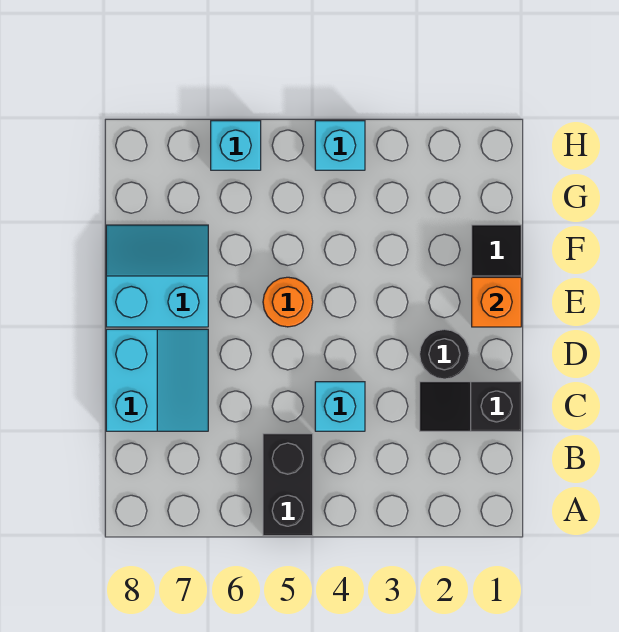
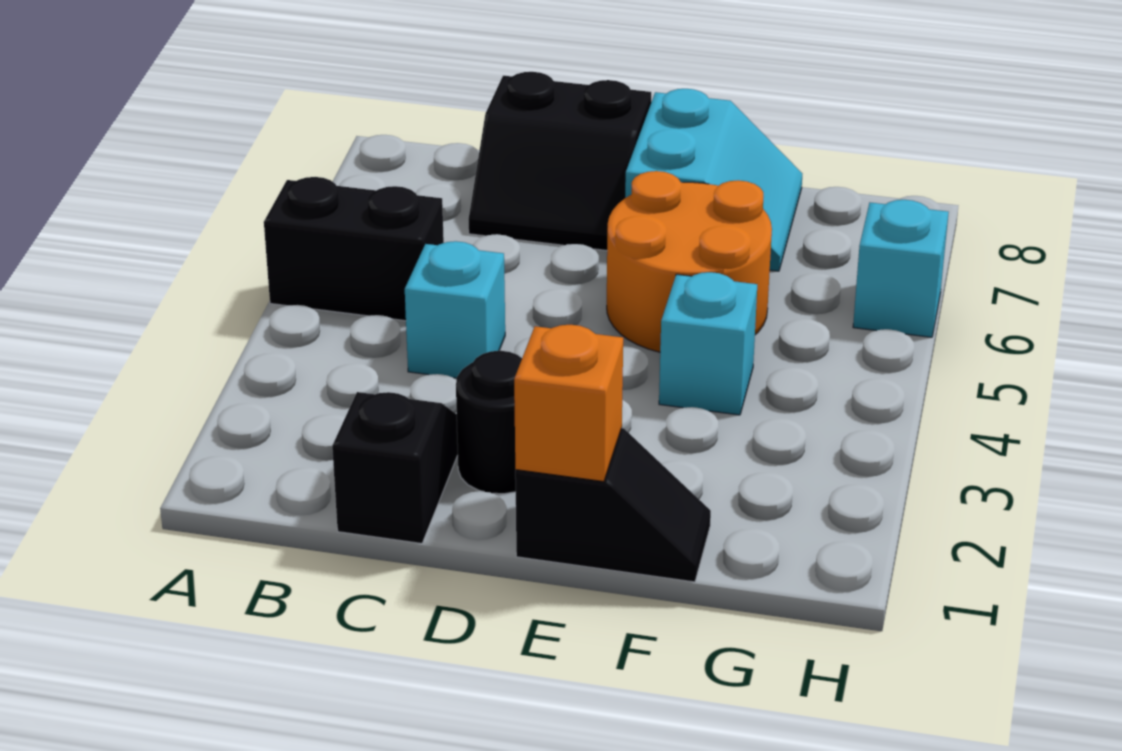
cyan 2x2 slope [106,329,208,431] -> black 2x2 slope [468,72,651,251]
orange 1x1 round brick [263,277,313,327] -> orange 2x2 round brick [607,171,772,352]
cyan 1x1 brick [315,121,365,170] -> cyan 1x1 brick moved to [659,272,757,415]

